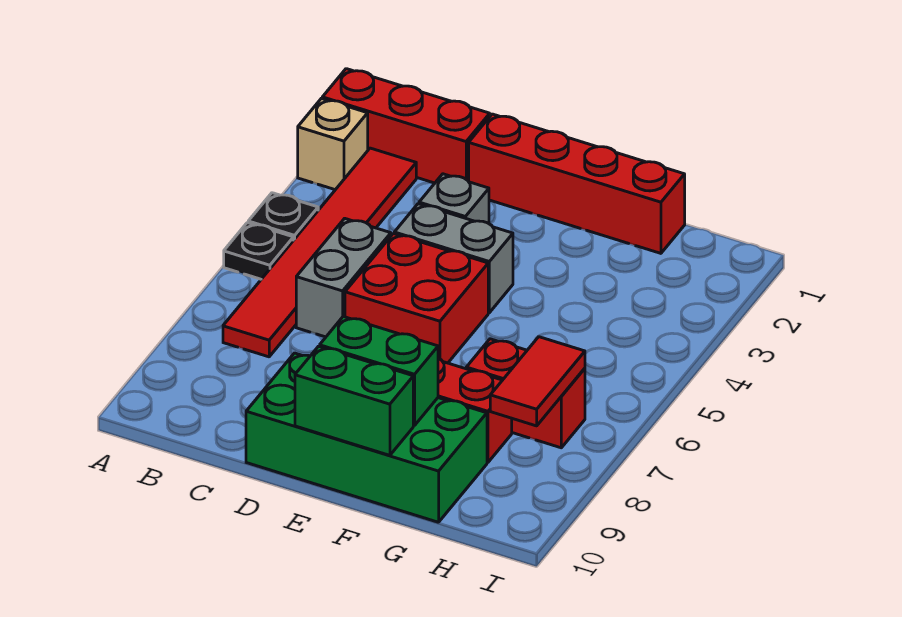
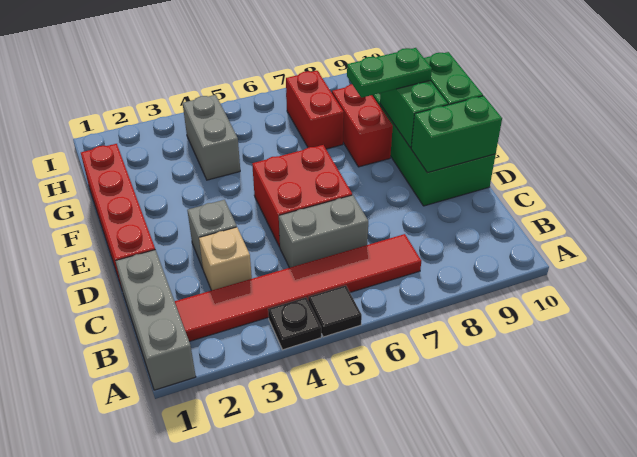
red 1x3 brick [322,69,490,183] -> grey 1x3 brick [116,250,196,390]
tan 1x1 brick [298,98,368,190] -> tan 1x1 brick moved to [199,227,252,290]
black 1x1 plate [224,223,293,279] -> black 1x1 tile [308,285,362,337]
grey 1x2 brick [394,204,513,313] -> grey 1x2 brick moved to [183,95,240,180]
none -> green 1x2 brick [411,96,502,173]
none -> green 1x2 plate [347,48,432,98]
red 1x2 tile [490,337,585,426] -> none

